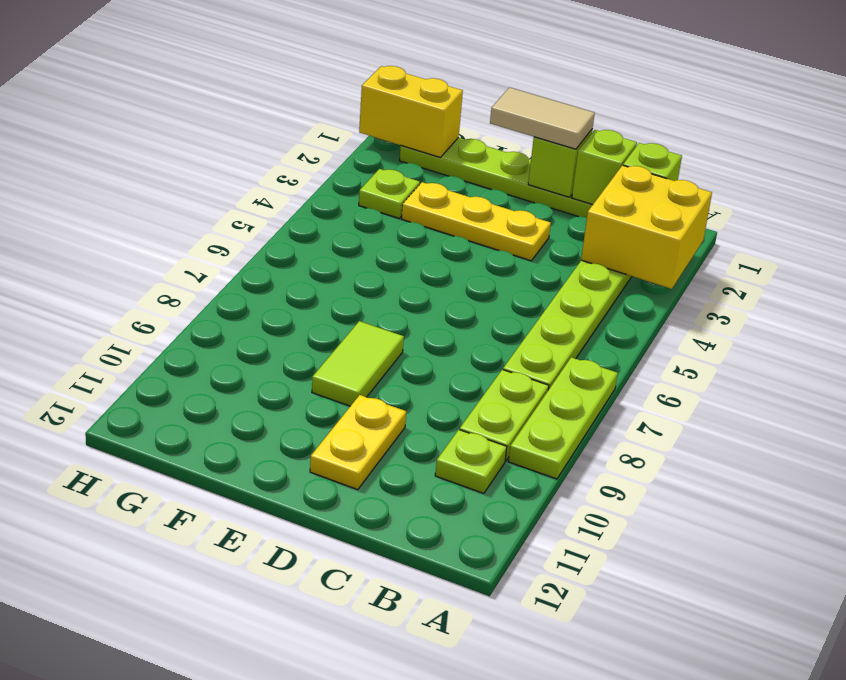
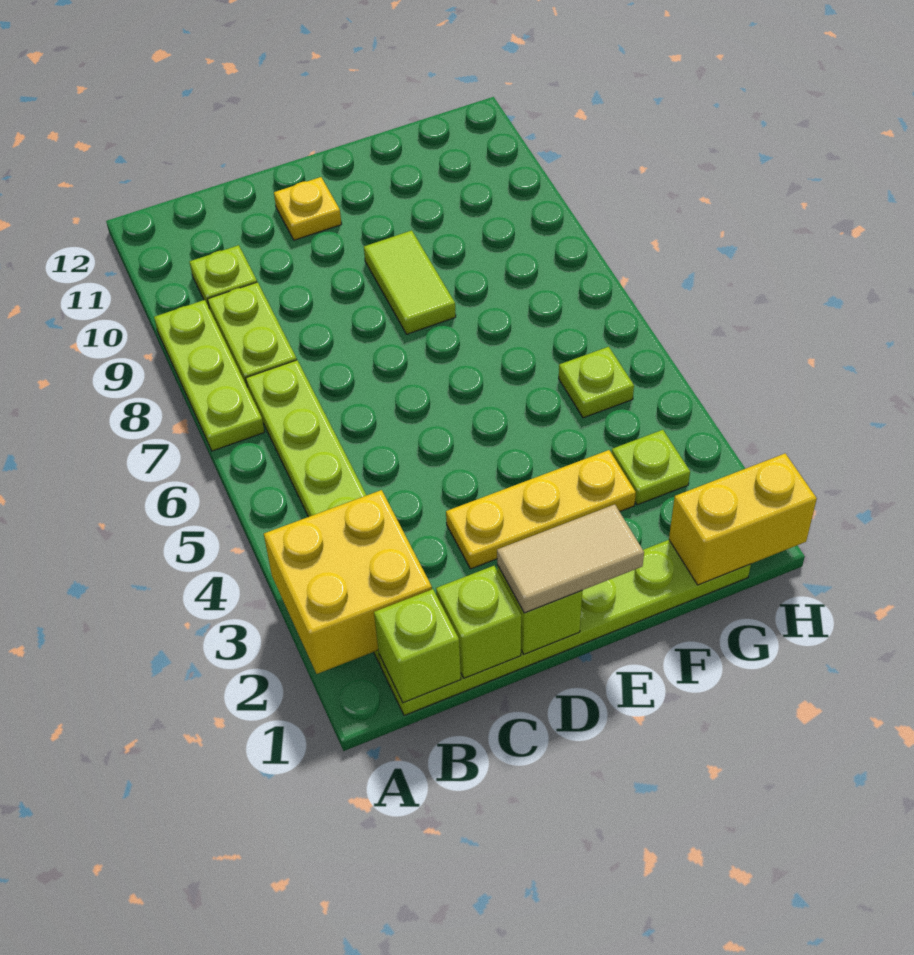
yellow 1x2 plate [310,395,406,490] -> yellow 1x1 plate [274,177,341,240]
none -> lime 1x1 plate [559,347,634,418]

